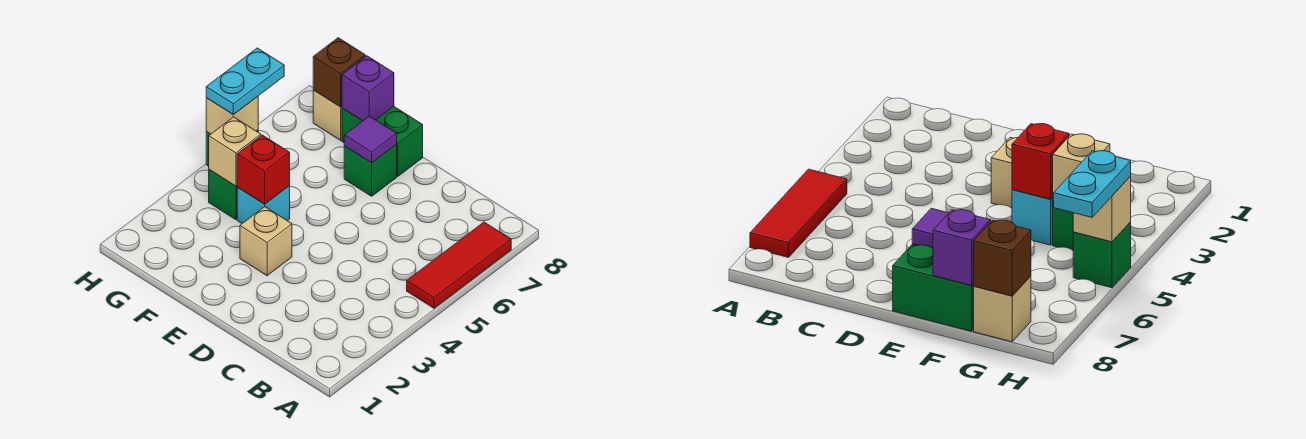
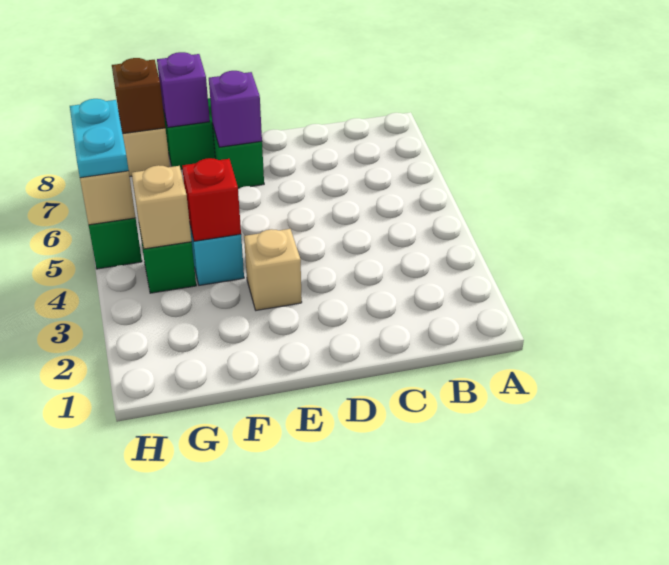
red 1x3 tile [407,222,511,308] -> none
purple 1x1 tile [344,116,397,163] -> purple 1x1 brick [209,71,262,147]

